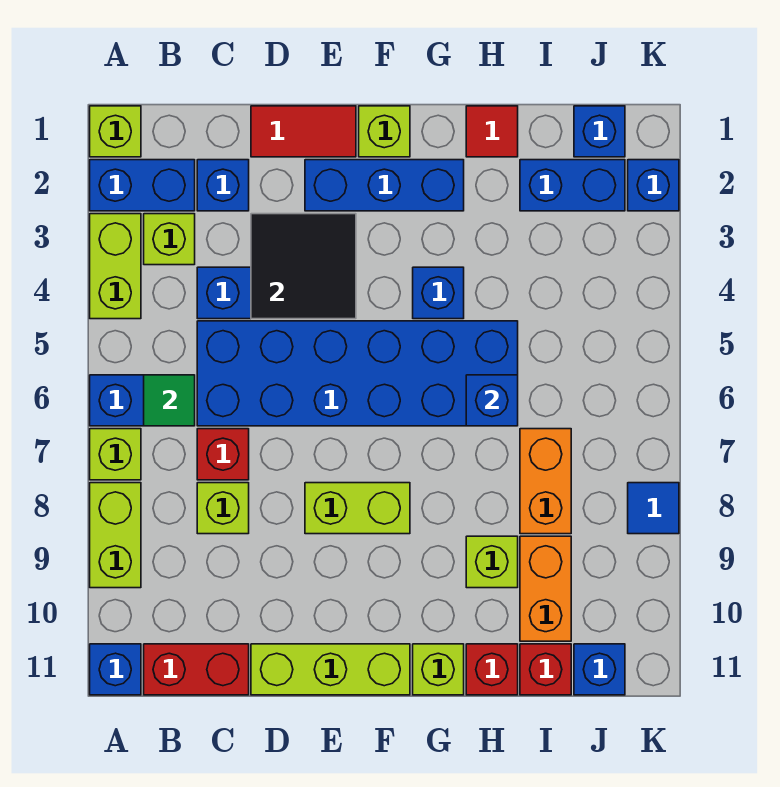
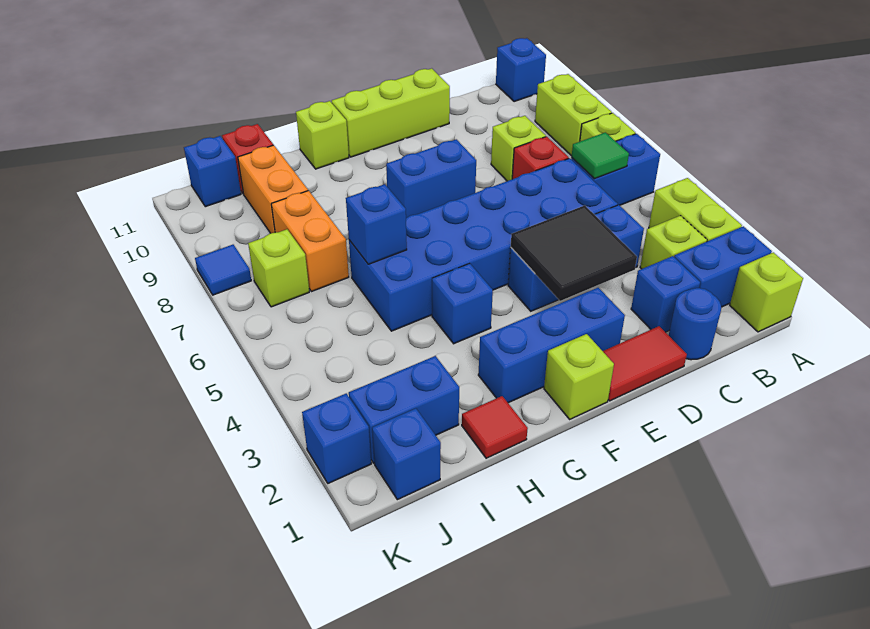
red 1x2 brick [144,644,249,695] -> none
none -> blue 1x1 round brick [669,288,721,360]
lime 1x2 brick [305,483,410,534] -> blue 1x2 brick [386,139,476,218]
lime 1x1 brick [466,536,518,588] -> lime 1x1 brick moved to [248,229,309,307]
red 1x1 brick [466,644,518,695] -> none

